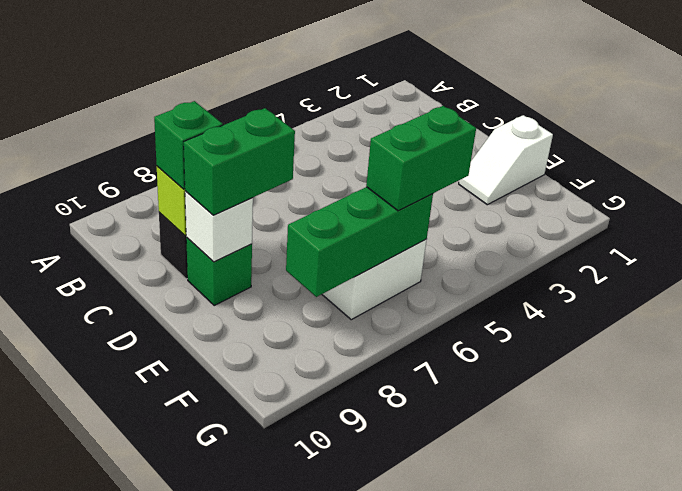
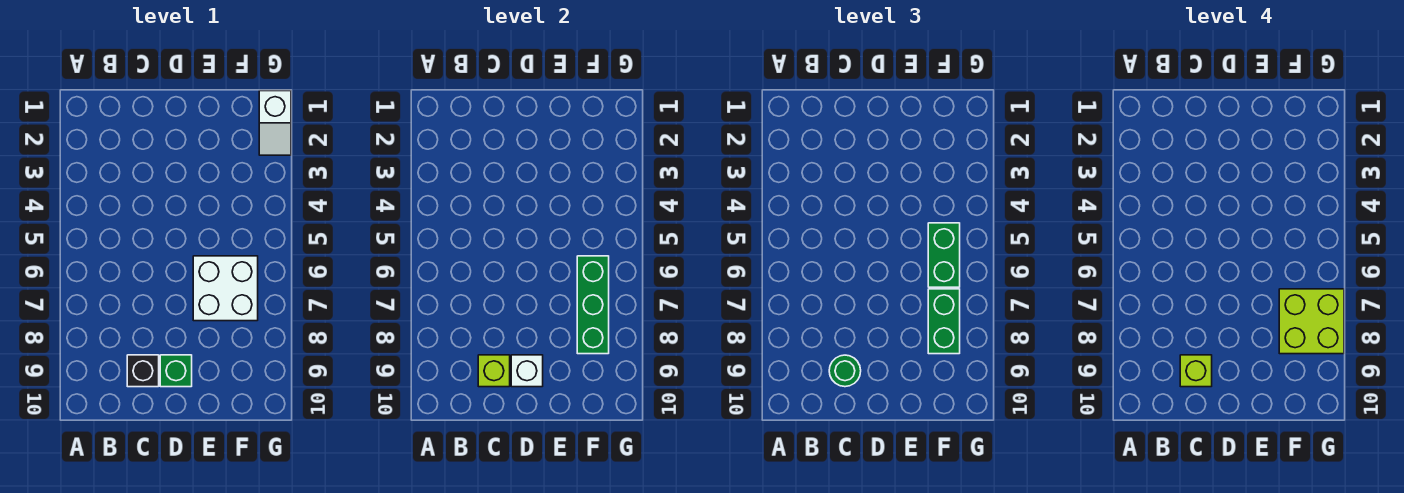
green 1x1 brick [154,101,223,189] -> green 1x1 round brick [829,355,861,387]
none -> lime 1x1 brick [1180,355,1212,387]
green 1x2 brick [184,108,295,215] -> green 1x2 brick moved to [928,289,960,354]
white 1x2 slope [459,115,553,205] -> white 1x2 slope moved to [259,91,291,155]
none -> lime 2x2 brick [1279,289,1344,354]

